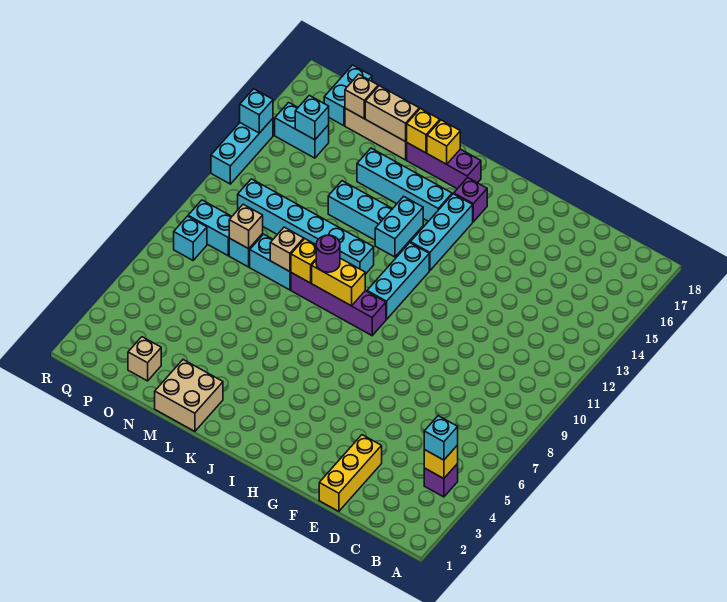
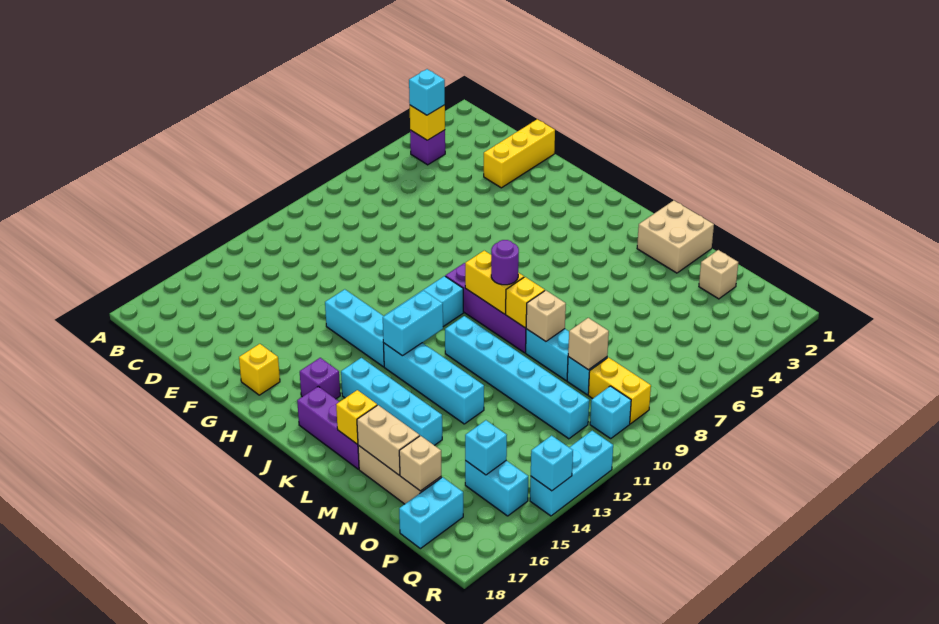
cyan 1x3 brick [410,194,473,271] -> cyan 1x3 brick turned to [325,289,384,367]
yellow 1x1 brick [427,120,460,164] -> yellow 1x1 brick moved to [239,344,280,395]
cyan 1x2 brick [188,200,232,256] -> yellow 1x2 brick [588,357,651,424]
cyan 1x1 brick [174,216,207,260] -> cyan 1x1 brick moved to [590,386,631,438]

